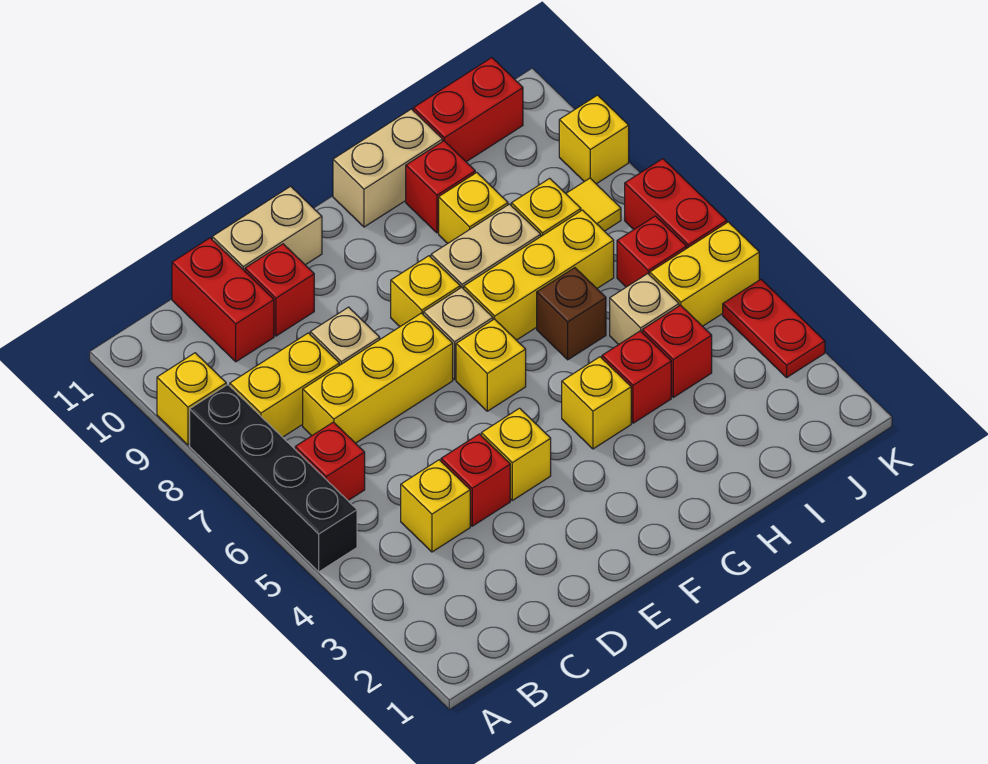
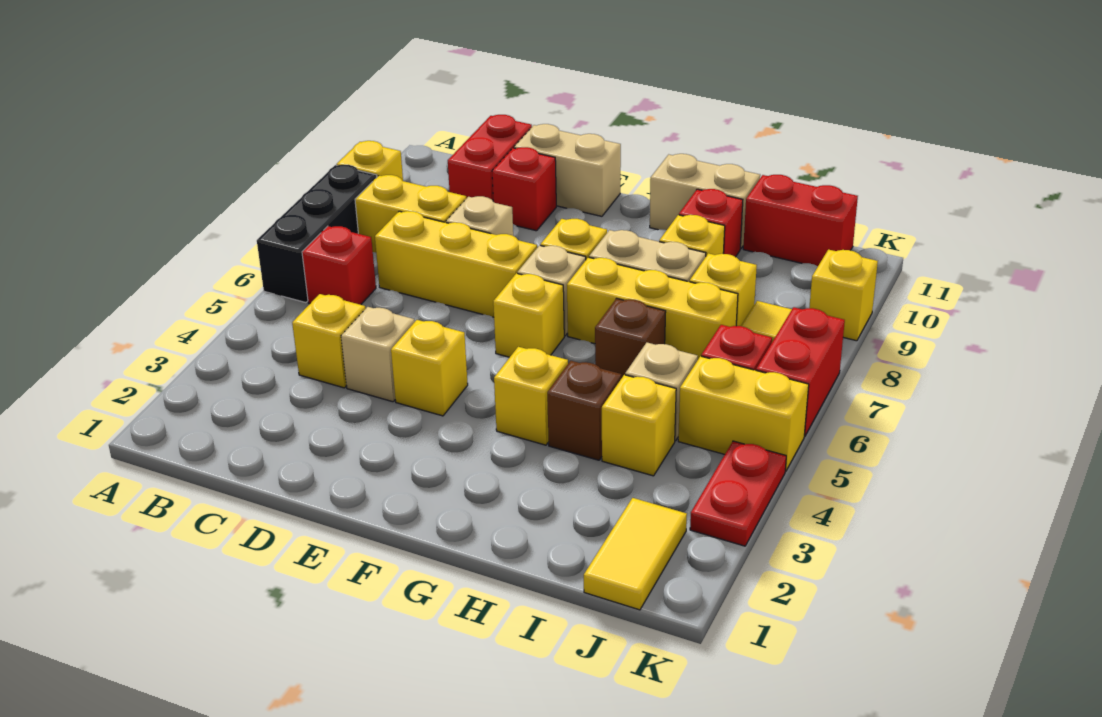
black 1x4 brick [190,385,357,572] -> black 1x3 brick [257,165,377,303]
red 1x1 brick [441,434,510,526] -> tan 1x1 brick [341,307,415,402]
red 1x1 brick [602,331,671,423] -> brown 1x1 brick [547,361,622,460]
red 1x1 brick [642,305,712,397] -> yellow 1x1 brick [602,375,676,476]
none -> yellow 1x2 tile [584,498,687,610]

